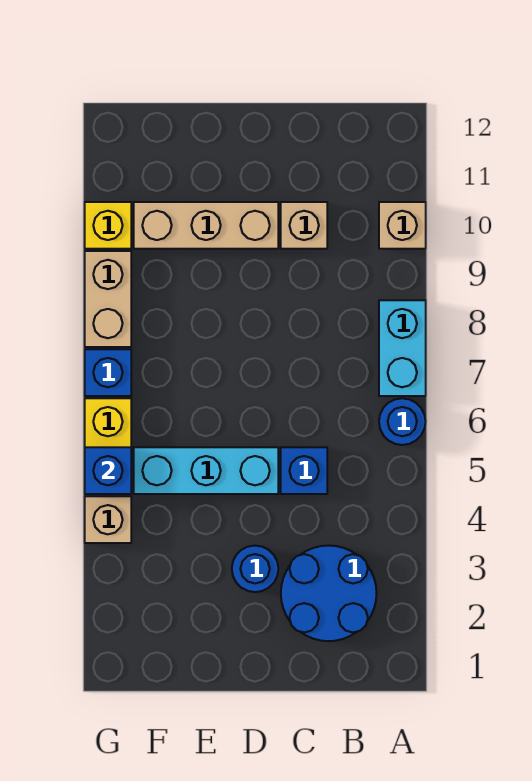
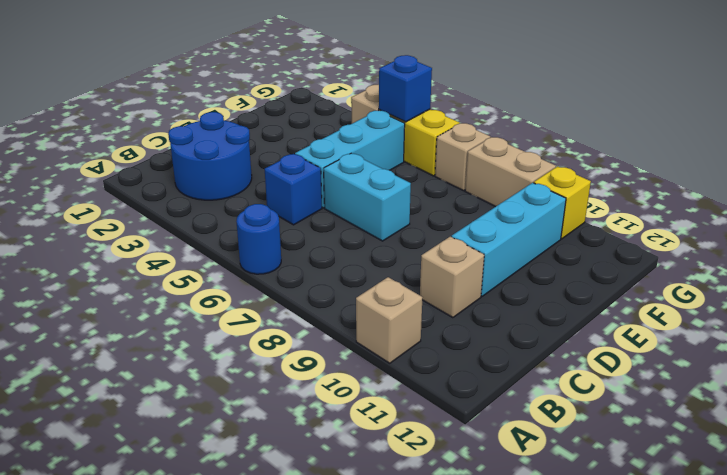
cyan 1x2 brick [379,300,426,396] -> cyan 1x2 brick moved to [324,153,411,241]
blue 1x1 round brick [232,546,278,592] -> none
tan 1x3 brick [134,202,278,249] -> cyan 1x3 brick [452,183,566,296]
blue 1x1 brick [85,349,131,396] -> tan 1x1 brick [435,123,490,191]

